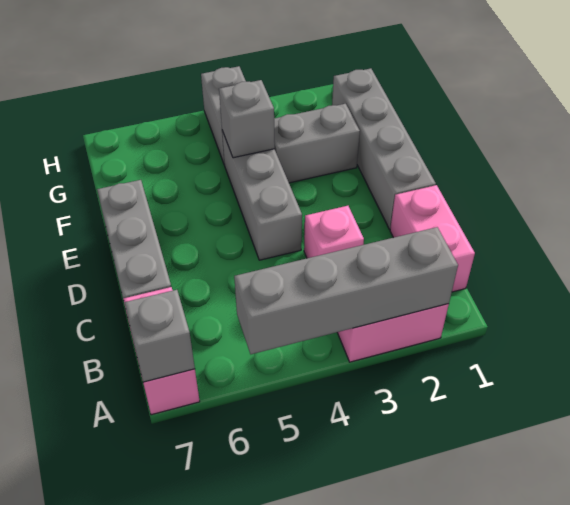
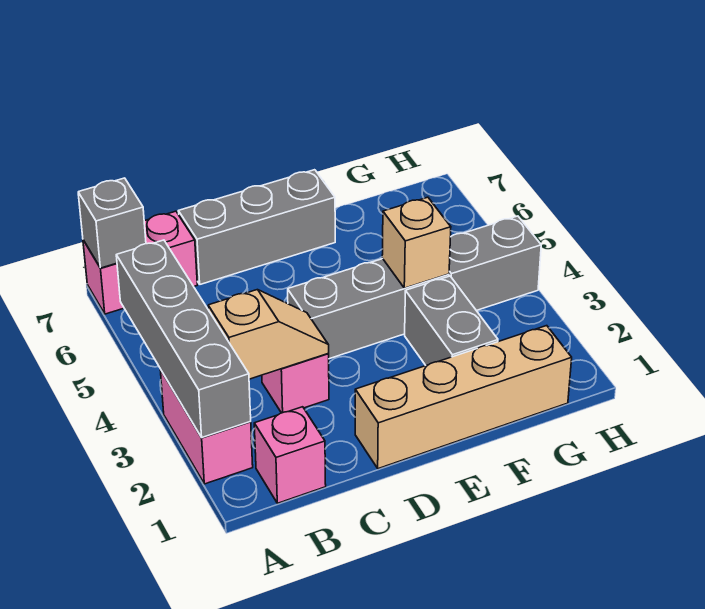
pink 1x2 brick [390,185,475,292] -> pink 1x1 brick [254,407,326,503]
none -> tan 1x2 slope [208,290,329,379]
grey 1x4 brick [332,68,436,229] -> tan 1x4 brick [355,326,572,469]
grey 1x1 brick [219,80,275,158] -> tan 1x1 brick [382,197,451,288]

